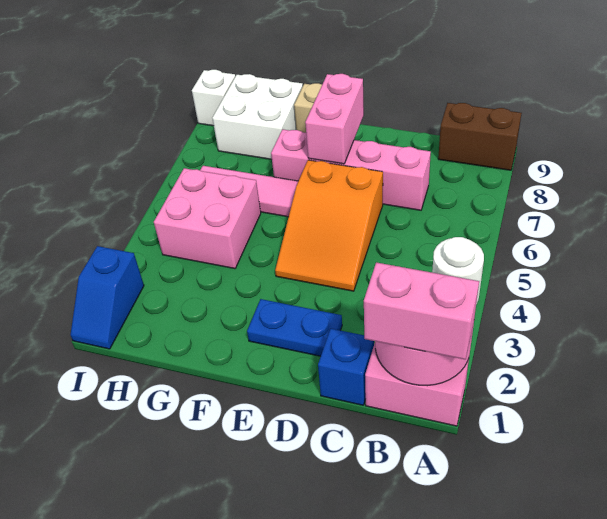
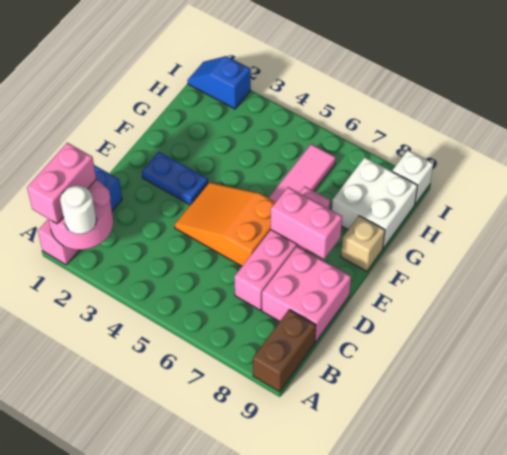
blue 1x2 plate [247,299,342,356] -> blue 1x2 plate turned to [142,152,208,205]
pink 2x2 brick [154,168,261,269] -> pink 2x2 brick moved to [262,246,351,342]

